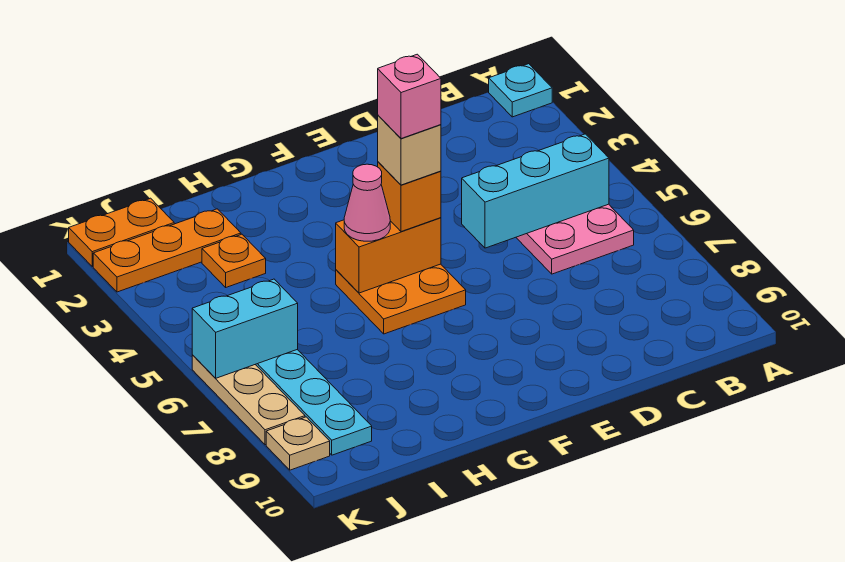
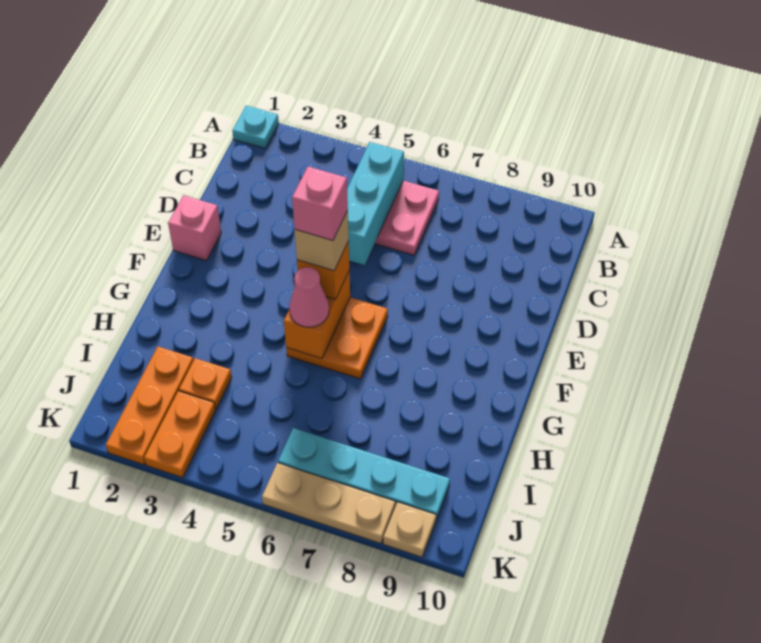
none -> pink 1x1 brick [168,195,221,261]
orange 1x2 plate [69,198,174,267] -> orange 1x2 plate moved to [144,391,216,477]
cyan 1x2 brick [192,279,298,378] -> none

